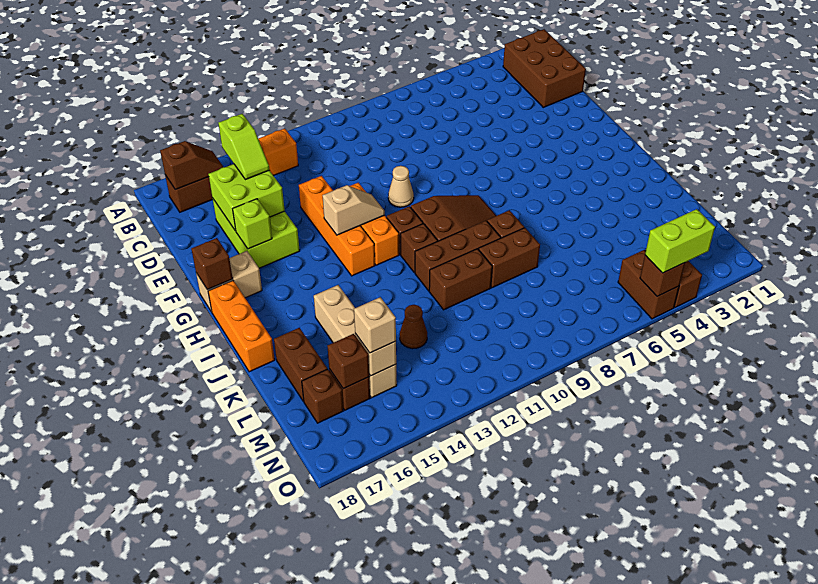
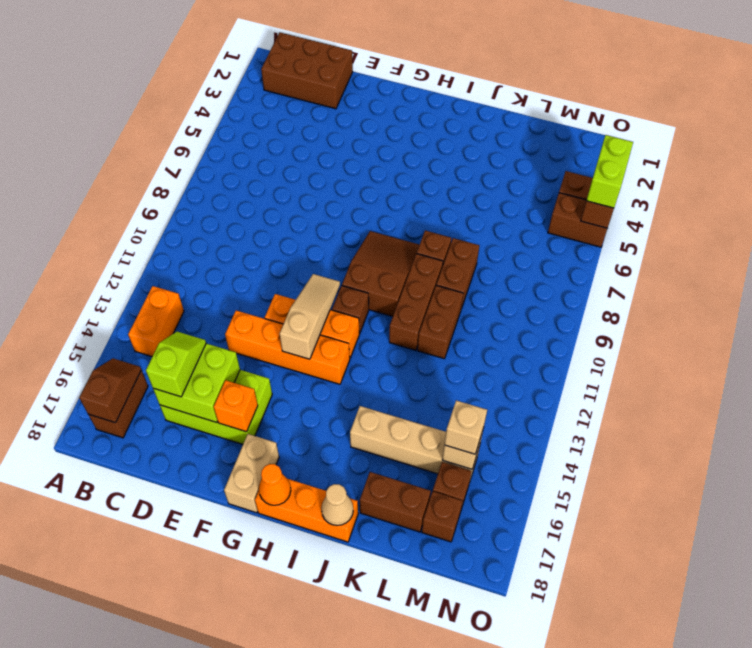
lime 1x2 slope [218,114,269,180] -> lime 1x2 slope turned to [146,332,206,397]
tan 1x1 cone [388,166,414,207] -> tan 1x1 cone moved to [321,484,353,525]
lime 1x1 brick [233,199,272,249] -> orange 1x1 brick [214,380,258,432]
tan 1x2 slope [323,185,385,235] -> tan 1x3 slope [280,274,340,359]
brown 1x1 brick [191,238,233,290] -> none
none -> orange 1x1 cone [259,464,291,505]
brown 1x1 brick [401,224,438,273] -> none
brown 1x1 cone [400,305,427,349] -> none
brown 1x1 brick [327,334,369,389] -> none

